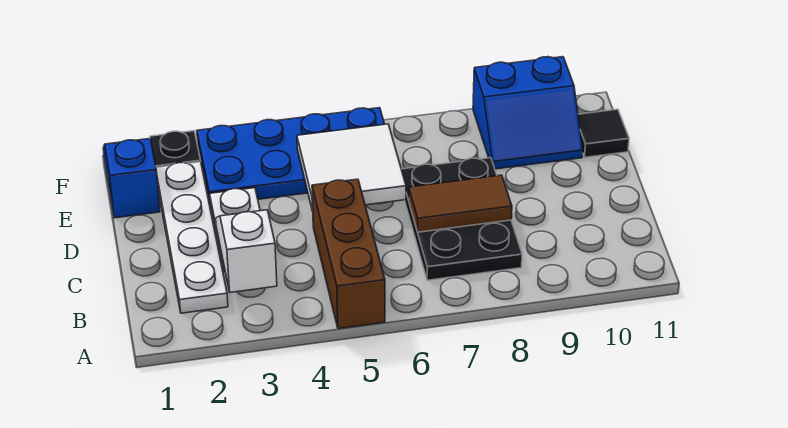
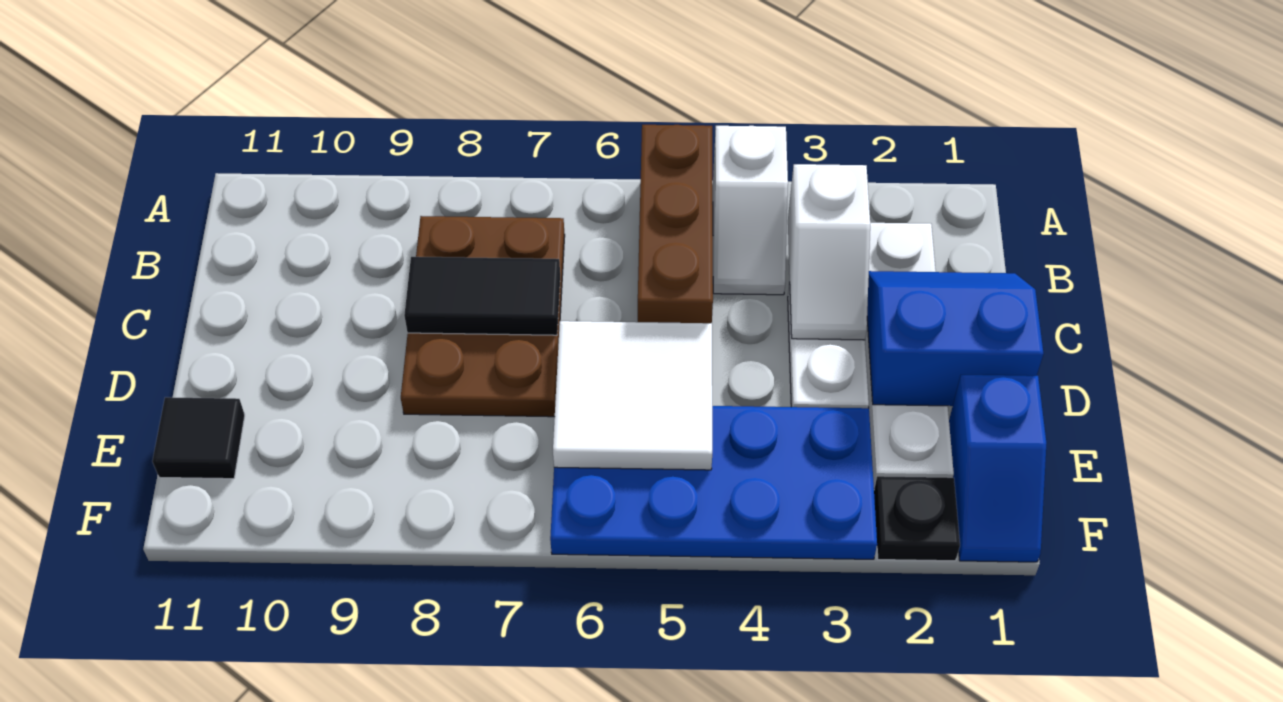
none -> white 1x2 slope [713,126,788,295]
black 2x3 plate [401,158,522,280] -> brown 2x3 plate [401,216,565,417]
brown 1x2 tile [409,175,512,232] -> black 1x2 tile [404,257,560,335]
blue 2x2 slope [473,57,583,169] -> blue 2x2 slope moved to [867,271,1044,406]

